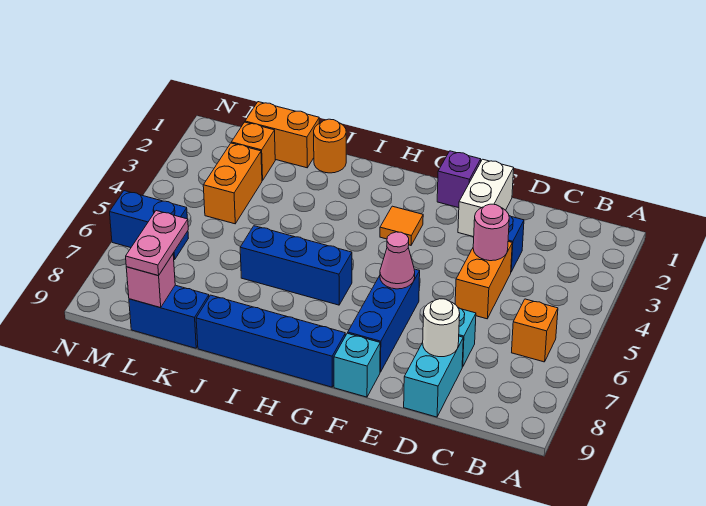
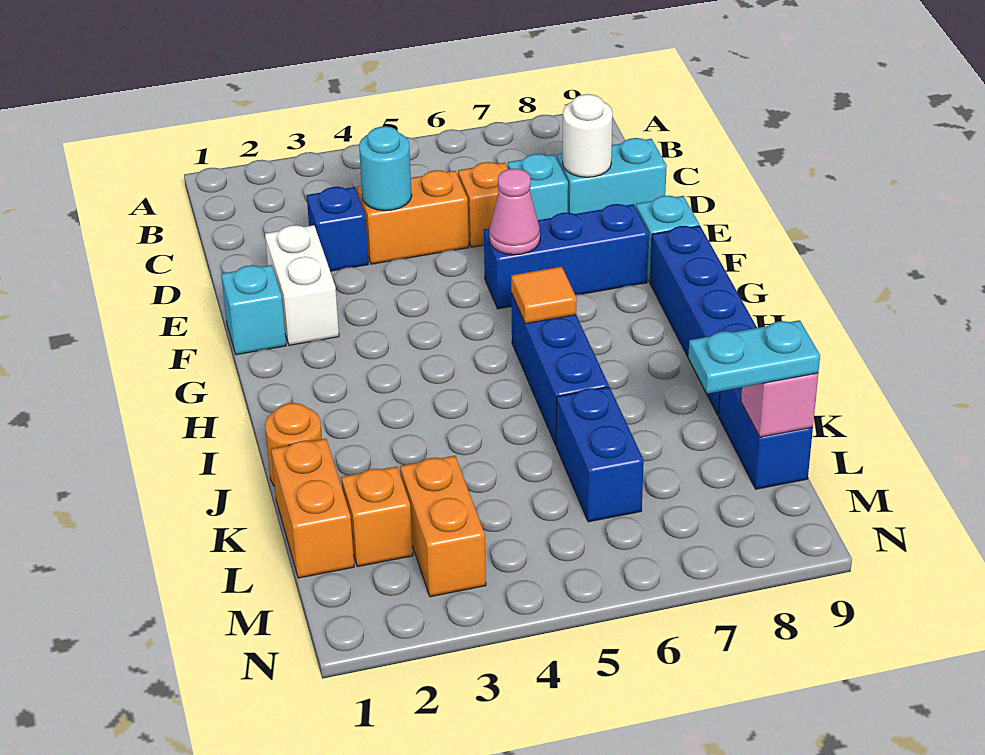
orange 1x1 brick [512,299,558,362] -> orange 1x1 brick moved to [458,162,508,247]
pink 1x1 round brick [473,204,509,261] -> cyan 1x1 round brick [359,126,412,211]
white 1x2 brick [458,159,514,237] -> white 1x2 brick turned to [265,225,339,345]
purple 1x1 brick [437,151,481,208] -> cyan 1x1 brick [221,265,286,355]
orange 1x1 tile [380,206,423,245] -> orange 1x1 tile moved to [511,267,577,324]
orange 1x2 brick [203,143,262,224] -> orange 1x2 brick turned to [400,456,486,597]
pink 1x2 plate [126,211,188,276] -> cyan 1x2 plate [688,320,820,394]
blue 1x2 brick [110,191,188,260] -> blue 1x2 brick moved to [556,387,644,522]

